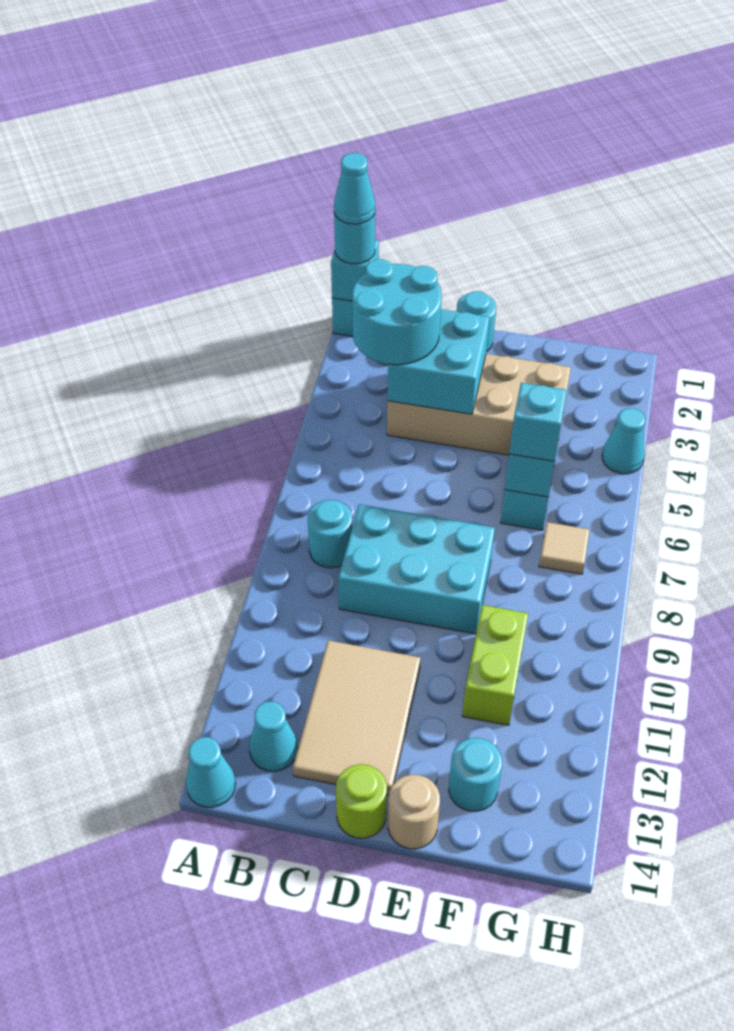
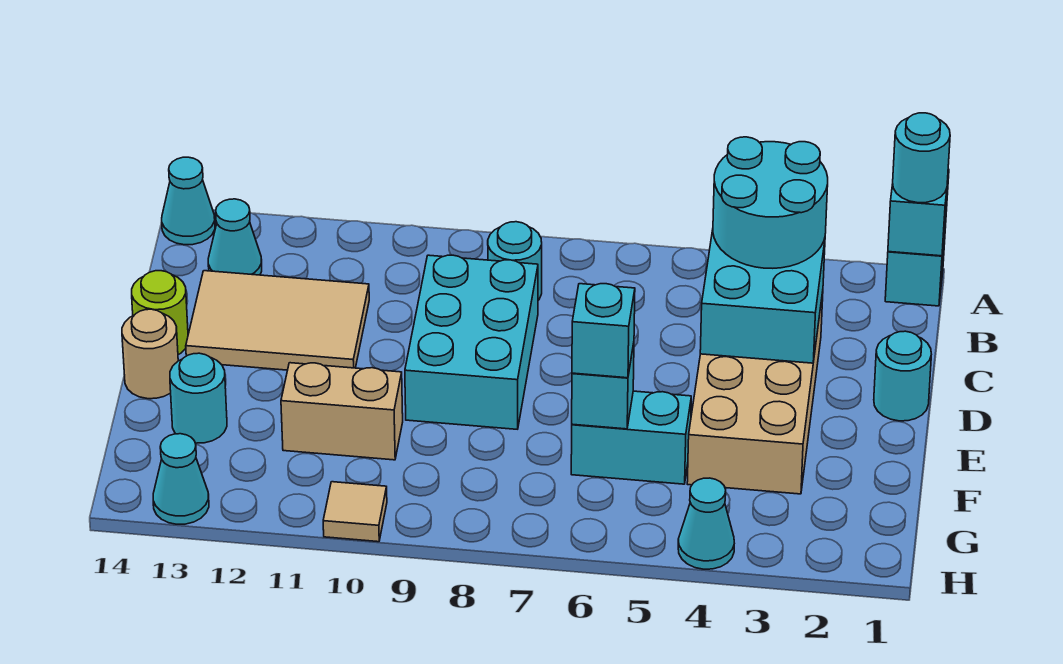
cyan 1x1 cone [334,153,375,224] -> cyan 1x1 cone moved to [153,434,209,524]
lime 1x2 brick [462,605,528,725] -> tan 1x2 brick [281,363,403,460]
tan 1x1 tile [539,522,590,574] -> tan 1x1 tile moved to [323,482,387,542]

